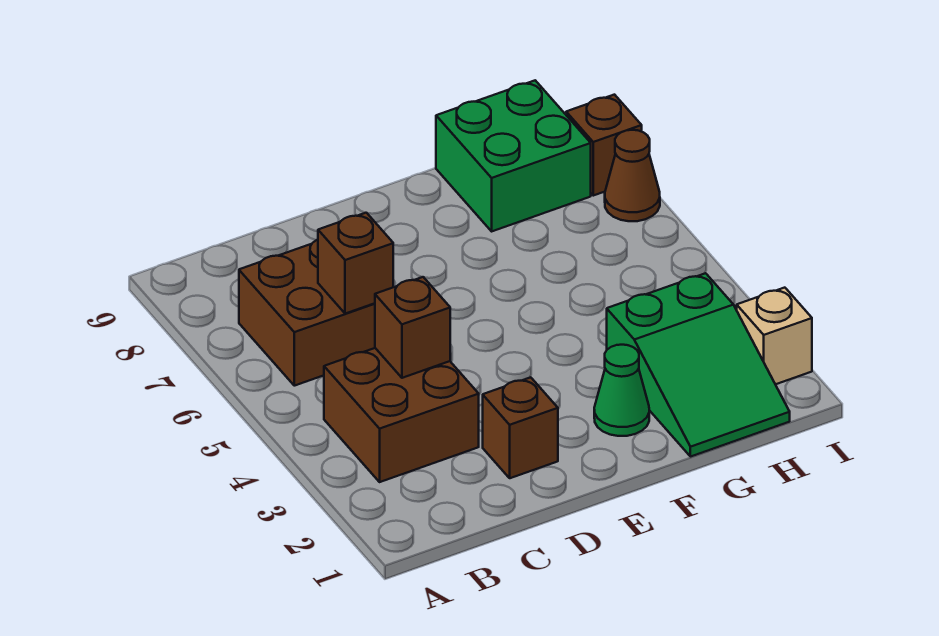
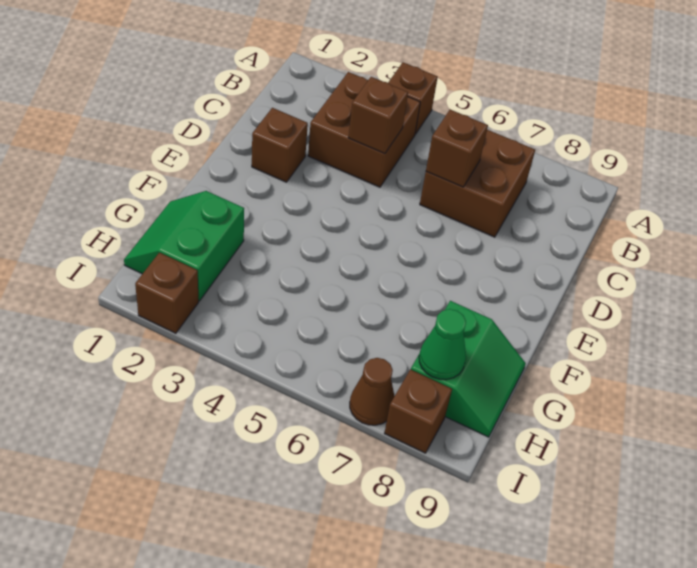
none -> brown 1x1 brick [388,62,438,134]
green 1x1 cone [594,345,649,436] -> green 1x1 cone moved to [419,309,466,380]
green 2x3 slope [607,273,790,457] -> green 2x2 slope [124,191,244,301]
green 2x2 brick [436,80,591,231] -> green 2x2 slope [411,301,526,437]
tan 1x1 brick [737,288,812,384] -> brown 1x1 brick [135,253,199,333]

